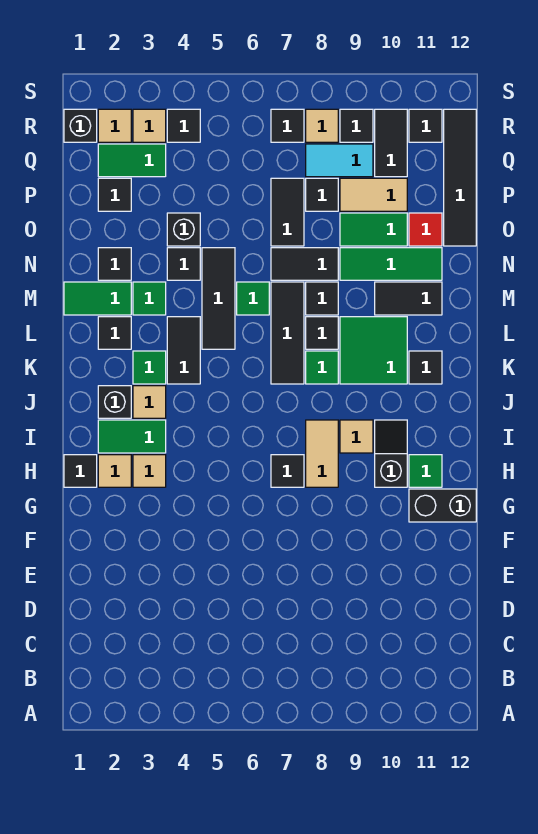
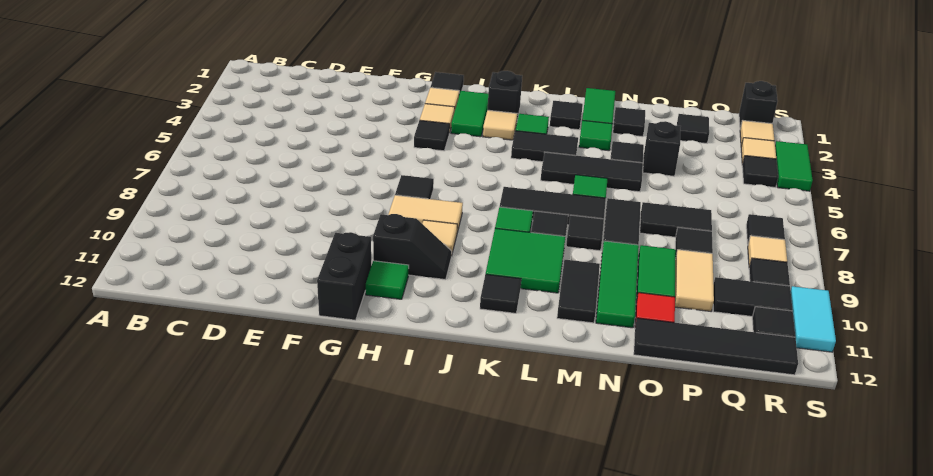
none -> black 1x1 tile [414,120,450,151]
green 1x2 tile [98,144,166,177] -> green 1x2 tile moved to [775,141,813,191]
cyan 1x2 tile [306,144,373,177] -> cyan 1x2 tile moved to [791,286,836,352]

